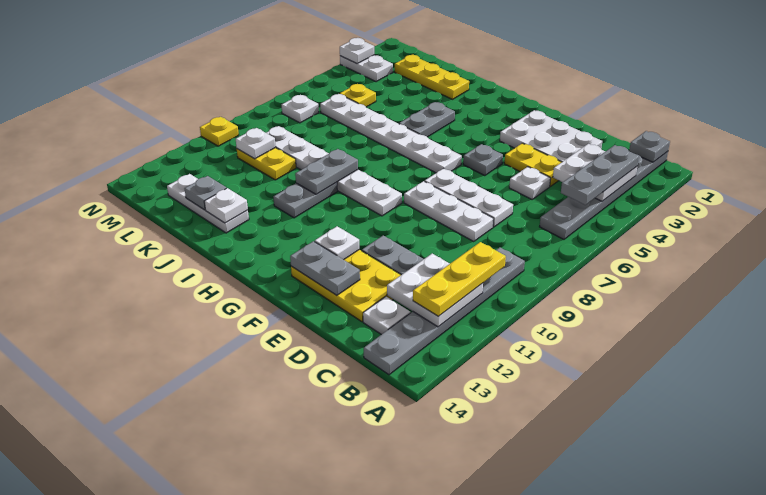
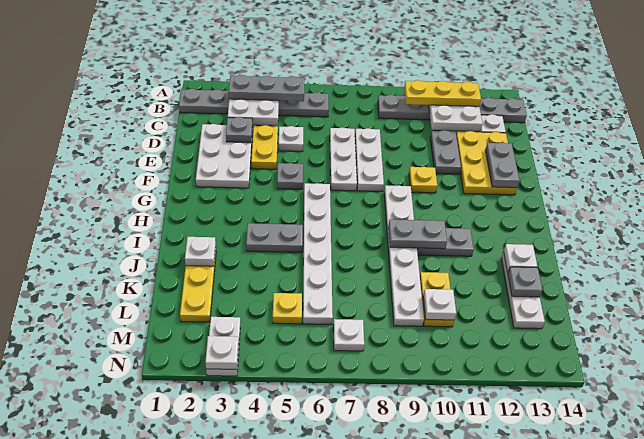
grey 1x1 plate [629,131,670,162] -> grey 1x1 plate moved to [226,117,252,143]
white 1x1 plate [315,226,359,260] -> white 1x1 plate moved to [185,237,216,266]
yellow 1x1 plate [200,117,239,146] -> yellow 1x1 plate moved to [409,167,437,193]

